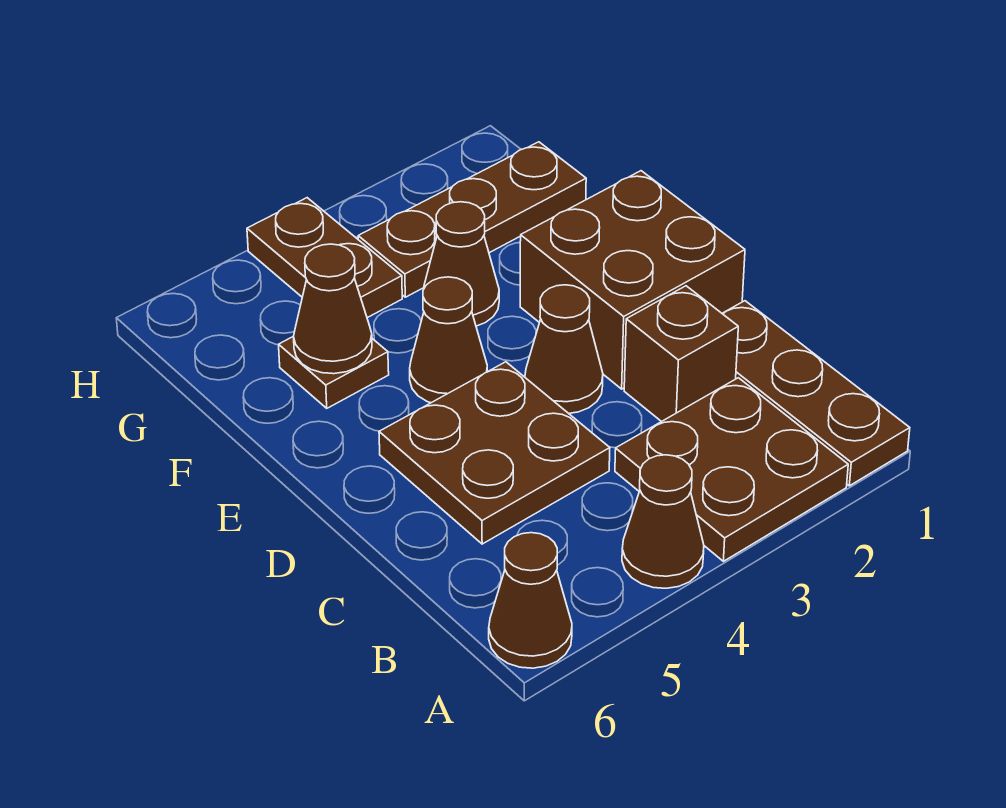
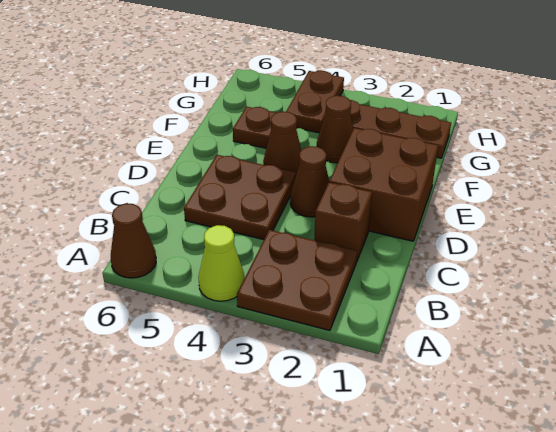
brown 1x3 plate [722,301,910,486] -> none
brown 1x1 cone [622,455,704,588] -> lime 1x1 cone [198,225,245,301]
brown 1x1 cone [294,244,372,374] -> none

